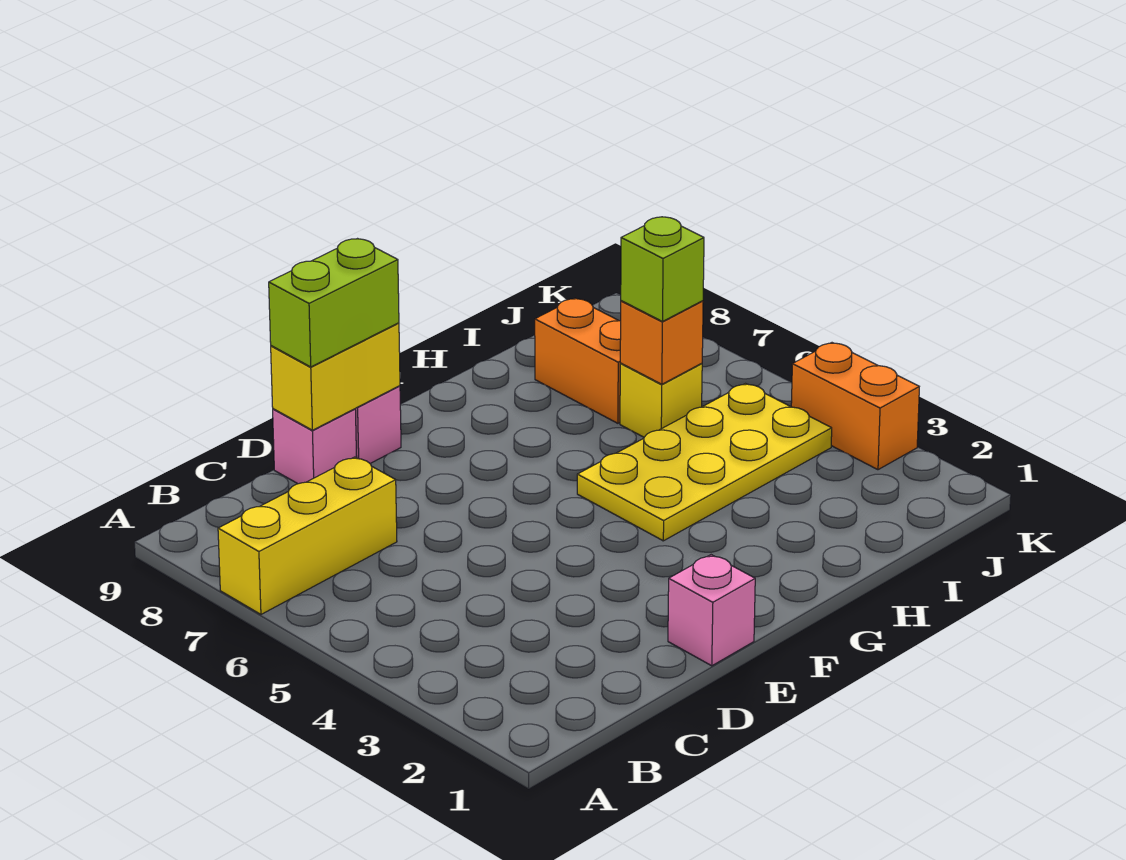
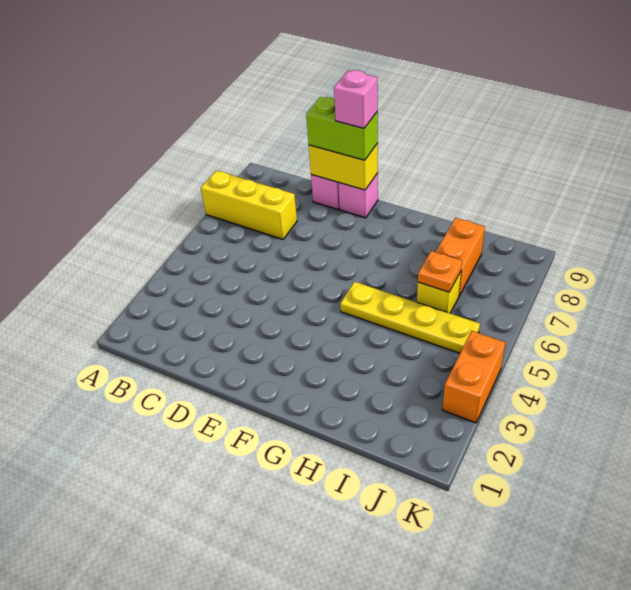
pink 1x1 brick [668,555,755,666] -> pink 1x1 brick moved to [334,70,378,128]
yellow 2x4 plate [577,384,832,541] -> yellow 1x4 plate [340,282,480,353]
orange 1x1 brick [620,301,703,384] -> orange 1x1 plate [418,251,462,292]
lime 1x1 brick [621,217,704,322] -> none

